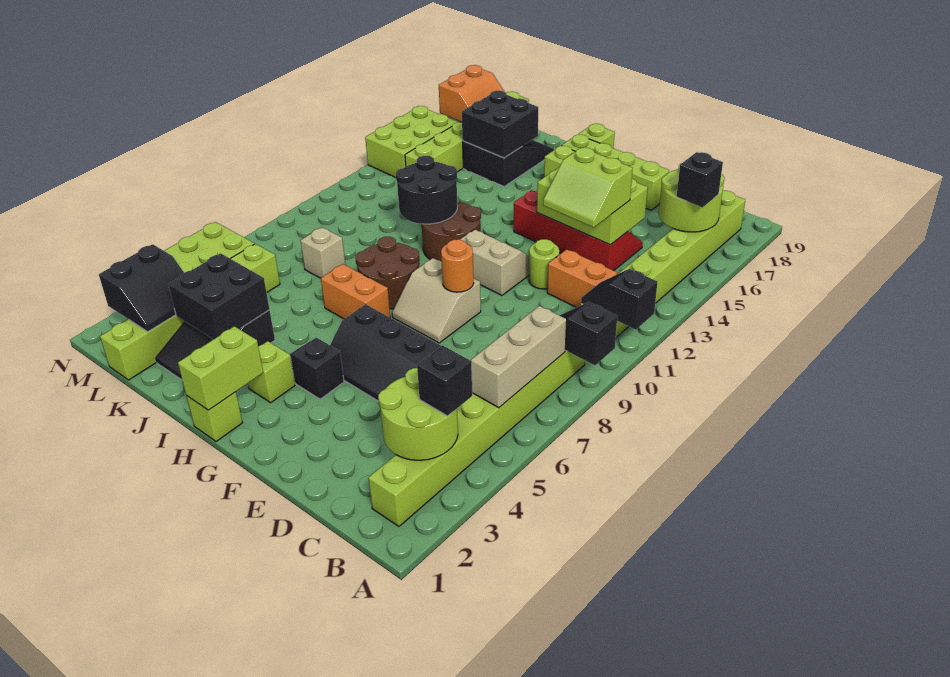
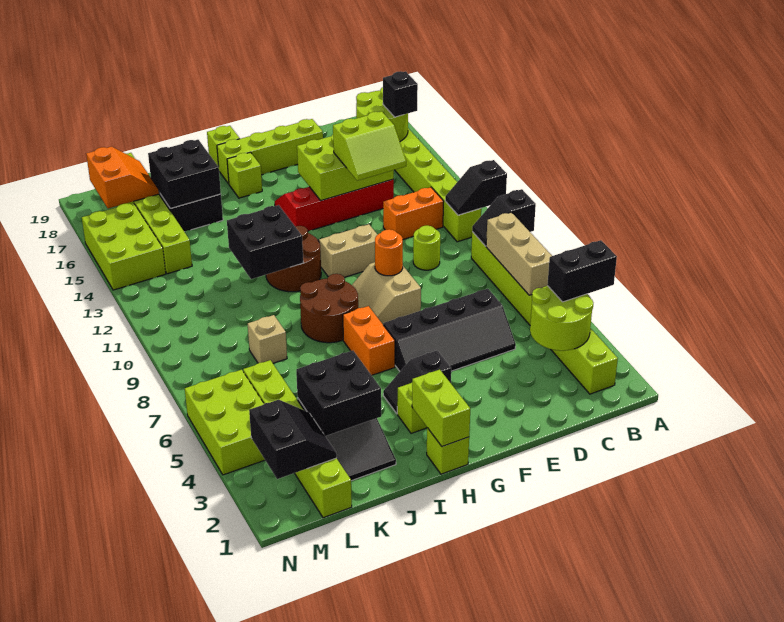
black 1x1 brick [417,345,472,416] -> black 1x2 brick [547,240,617,302]
lime 1x1 round brick [529,239,559,289] -> lime 1x1 round brick moved to [413,225,440,270]
tan 2x2 slope [392,258,481,343] -> tan 2x2 slope turned to [352,262,421,324]
orange 1x2 brick [321,264,390,319] -> orange 1x2 brick turned to [343,306,395,375]
black 2x2 round brick [396,156,458,224] -> black 2x2 brick [227,205,303,279]

